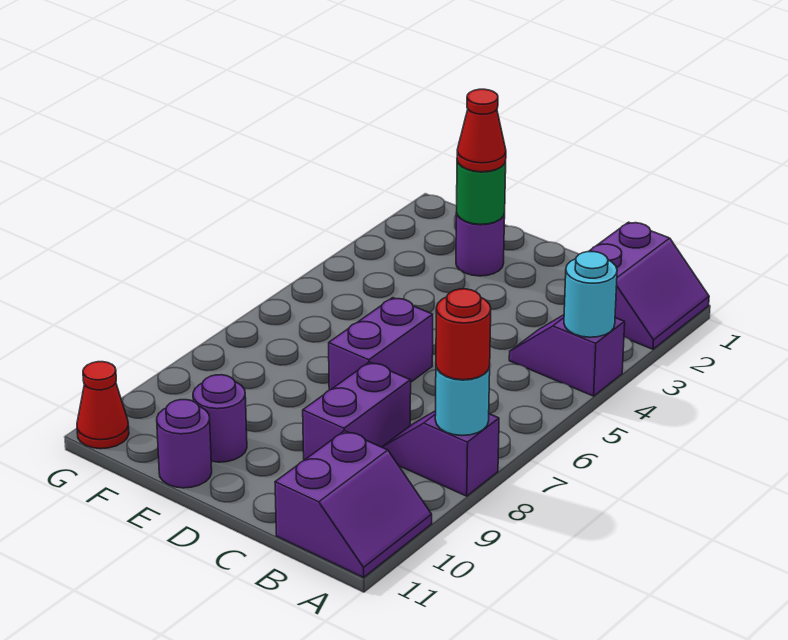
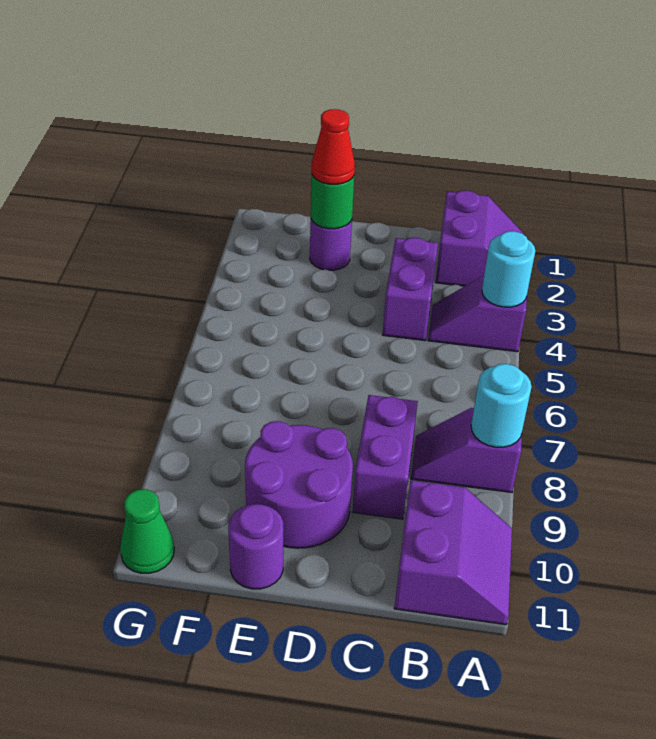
red 1x1 round brick [436,289,491,380] -> none
purple 1x2 brick [329,298,433,390] -> purple 1x2 brick moved to [382,238,438,341]
purple 1x1 round brick [193,375,247,462] -> purple 2x2 round brick [245,421,353,548]
red 1x1 cone [77,362,129,449] -> green 1x1 cone [120,489,174,573]

